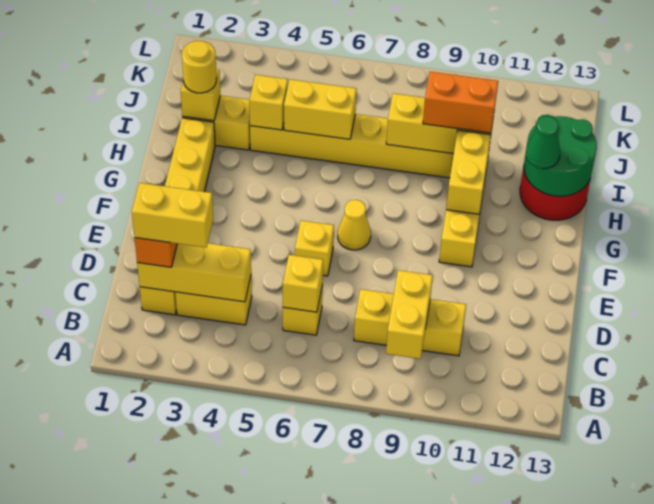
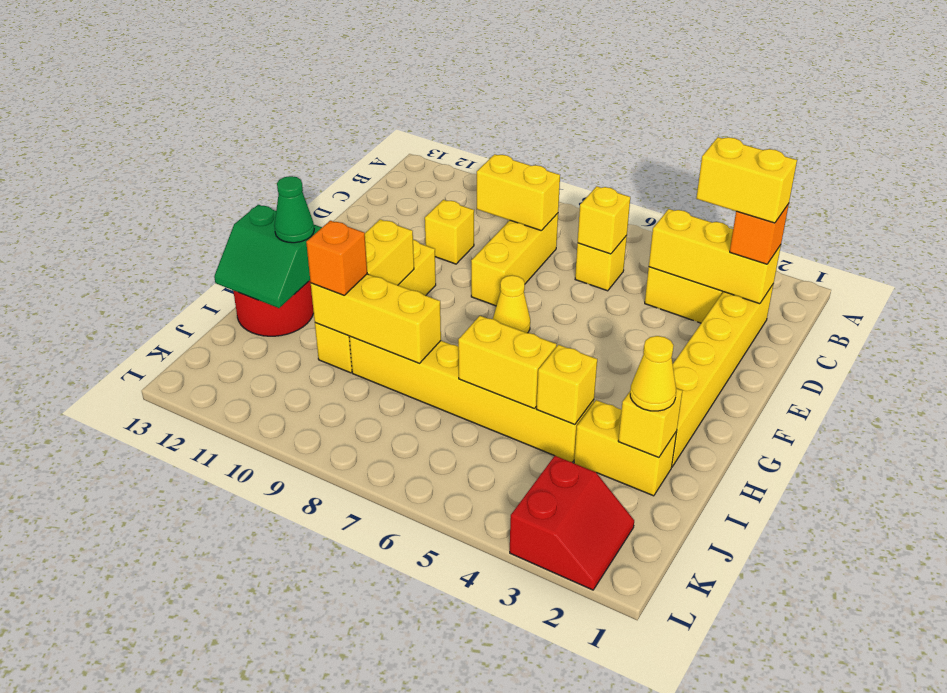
yellow 1x2 brick [386,270,433,359] -> yellow 1x2 brick turned to [477,154,560,231]
yellow 1x3 brick [354,289,466,356] -> yellow 1x3 brick turned to [471,213,558,306]
yellow 1x1 brick [295,220,334,276] -> yellow 1x1 brick moved to [425,200,474,264]
green 2x2 round brick [524,115,597,196] -> green 2x2 slope [214,205,322,308]
yellow 1x1 round brick [182,41,217,93] -> yellow 1x1 cone [630,336,676,411]
orange 1x2 brick [423,72,498,133] -> orange 1x1 brick [306,221,367,295]
none -> red 2x2 slope [510,456,634,590]

